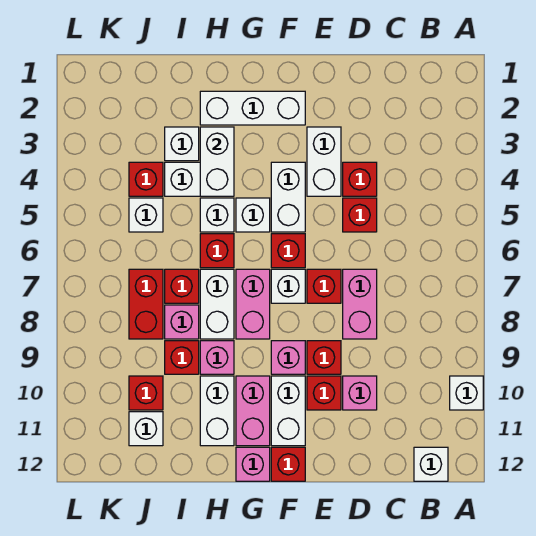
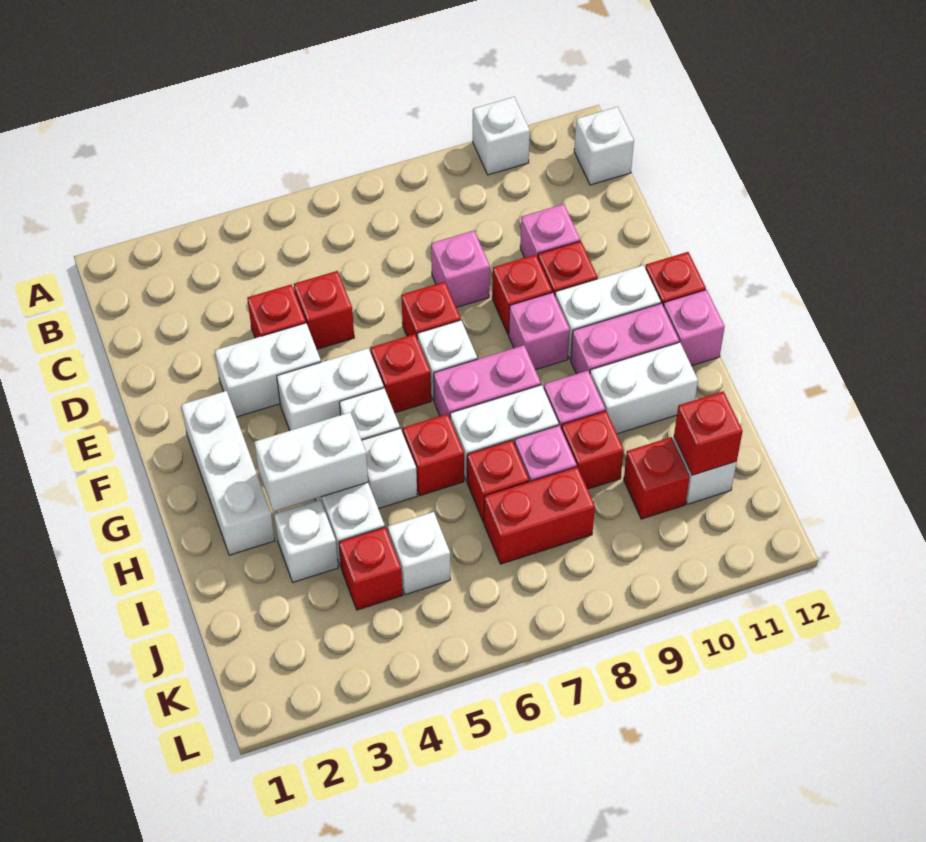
pink 1x2 brick [343,269,377,339] -> pink 1x1 brick [431,231,490,307]
none -> red 1x1 brick [674,391,743,475]

